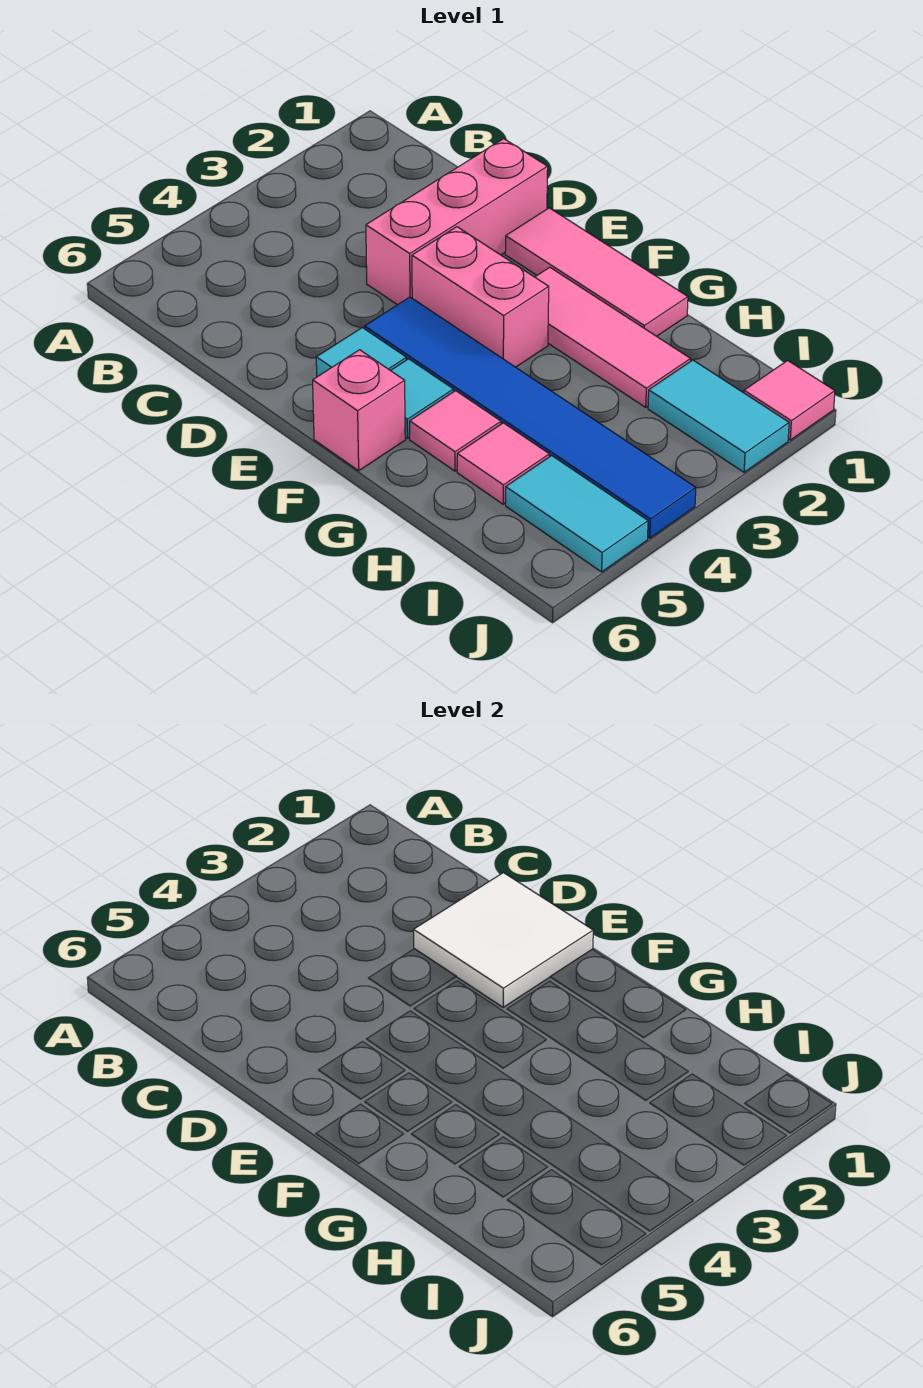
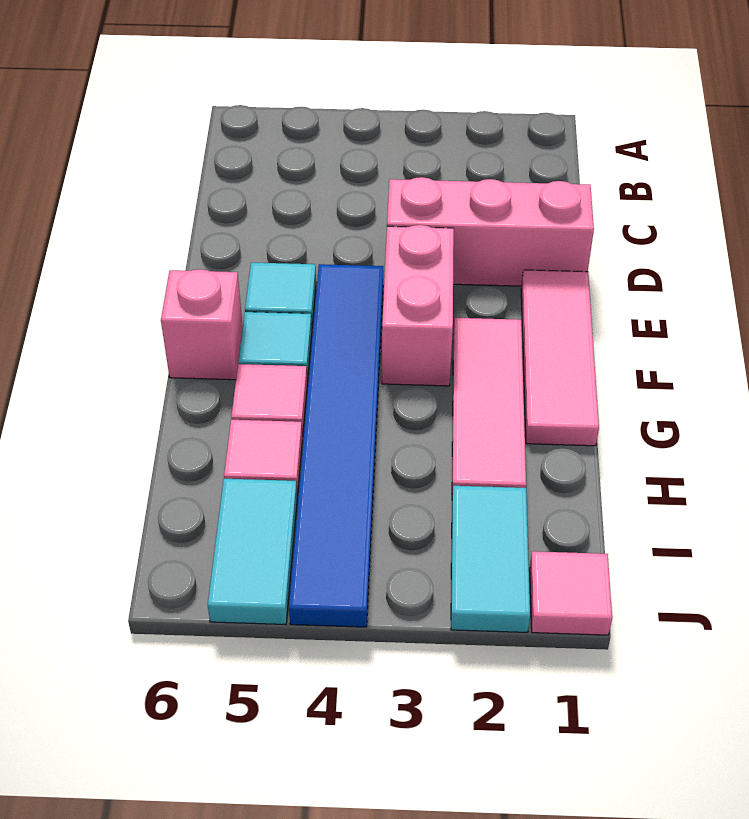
white 2x2 tile [413,873,593,1007] -> none

